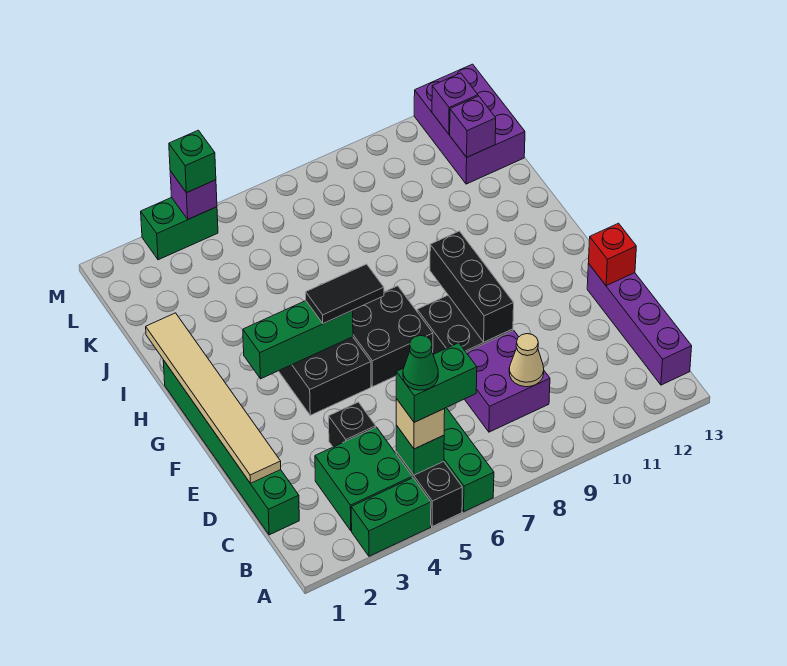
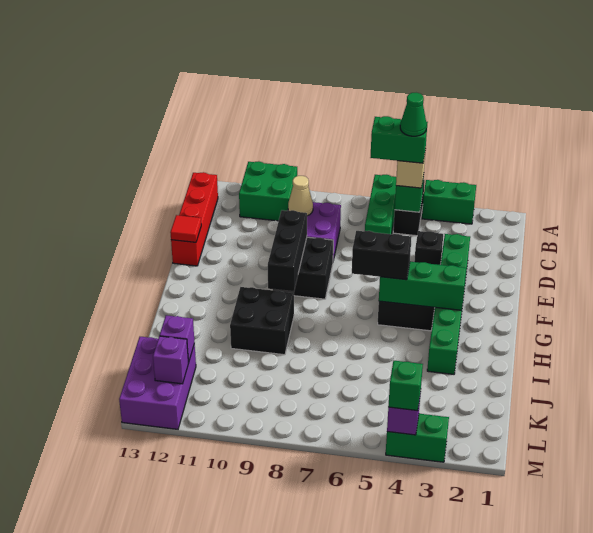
green 2x2 brick [315,427,412,531] -> green 2x2 brick moved to [239,161,297,221]
purple 1x4 brick [587,264,692,385] -> red 1x4 brick [171,172,218,266]
green 1x6 brick [163,360,299,535] -> green 1x6 brick moved to [427,234,470,374]
tan 1x6 tile [146,313,281,484] -> none
red 1x1 brick [588,223,636,286] -> red 1x1 tile [170,215,201,242]
black 2x2 brick [353,286,433,387] -> black 2x2 brick moved to [230,287,294,355]
black 1x2 tile [306,264,384,324] -> black 1x2 brick [352,231,411,280]

